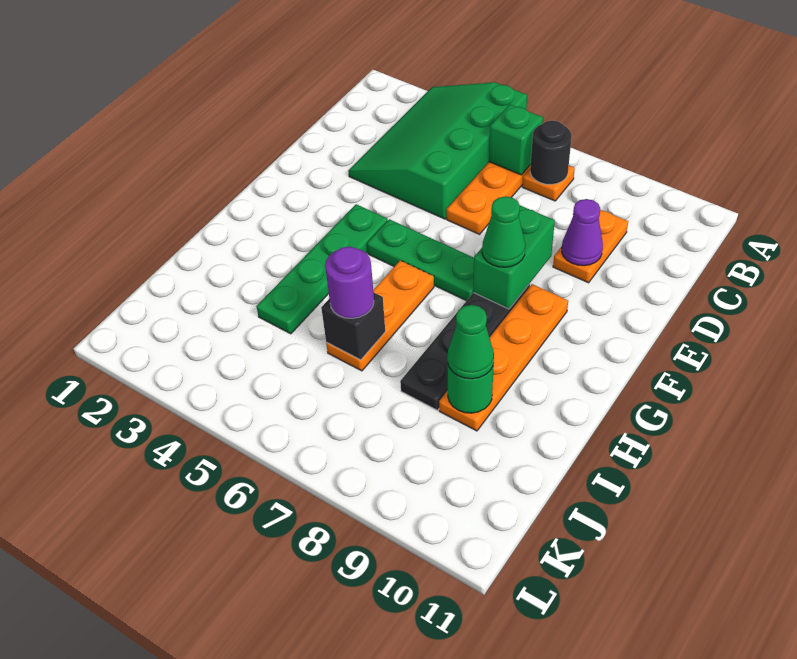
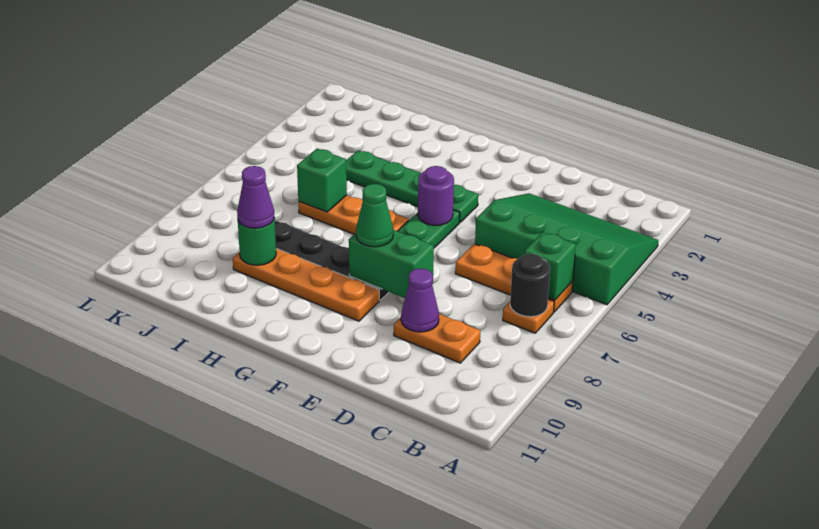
black 1x1 brick [321,292,385,360] -> green 1x1 brick [297,149,347,212]
purple 1x1 round brick [325,247,374,318] -> purple 1x1 round brick moved to [418,166,454,225]
green 1x1 cone [447,305,494,379] -> purple 1x1 cone [237,166,275,228]

